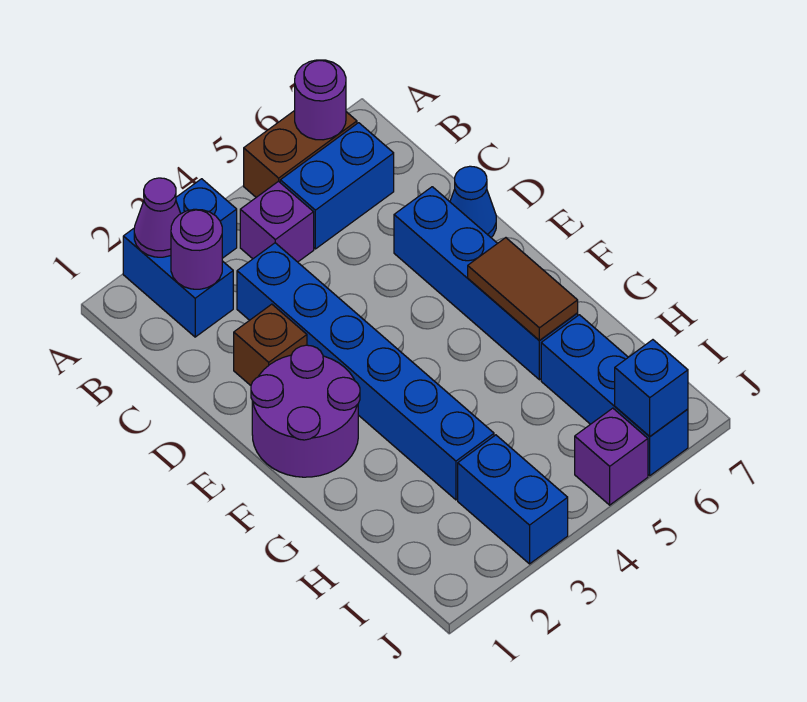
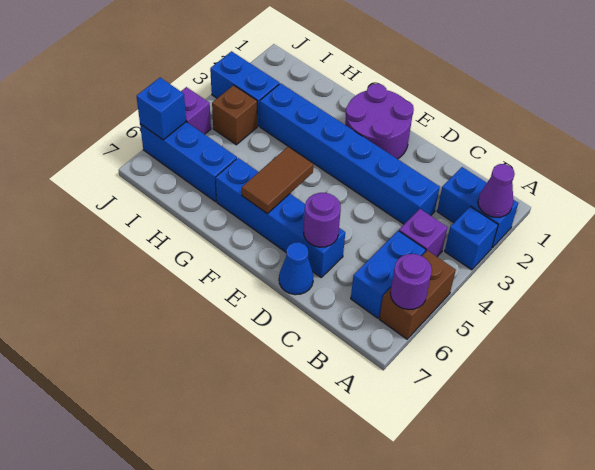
purple 1x1 round brick [171,209,222,289] -> purple 1x1 round brick moved to [304,193,341,247]
brown 1x1 brick [234,304,307,385] -> brown 1x1 brick moved to [212,85,257,145]
brown 1x2 tile [468,238,578,341] -> brown 1x2 tile turned to [242,147,313,214]

